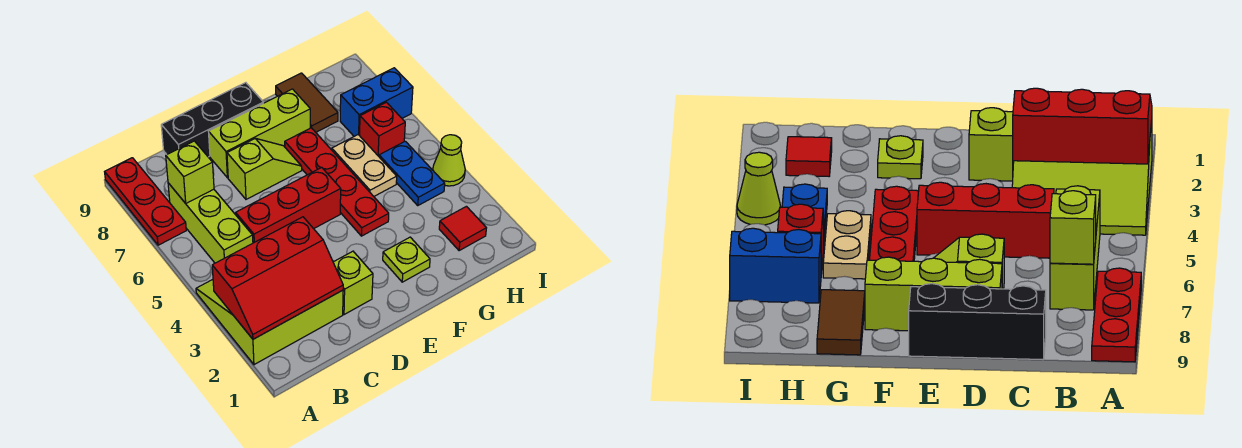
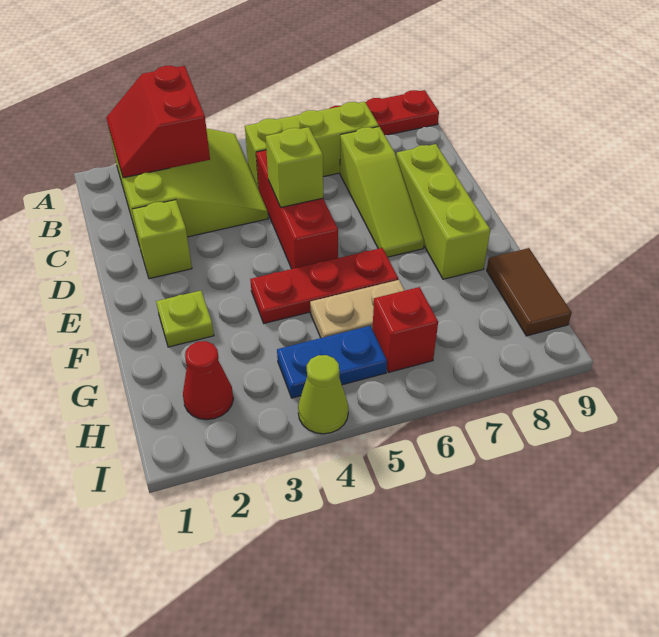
red 2x3 slope [212,217,343,339] -> red 2x2 slope [106,66,210,178]
lime 1x1 brick [166,141,214,203] -> lime 1x1 brick moved to [266,127,323,207]
black 1x3 brick [161,83,263,157] -> none
lime 1x2 slope [227,138,302,199] -> lime 1x3 slope [340,127,424,257]
red 1x4 plate [285,128,389,236] -> red 1x3 plate [250,248,398,323]
brown 1x2 tile [276,73,338,132] -> brown 1x2 tile turned to [487,248,572,336]
red 1x1 tile [439,206,486,251] -> red 1x1 cone [183,341,233,420]
blue 1x2 brick [340,68,413,136] -> none

